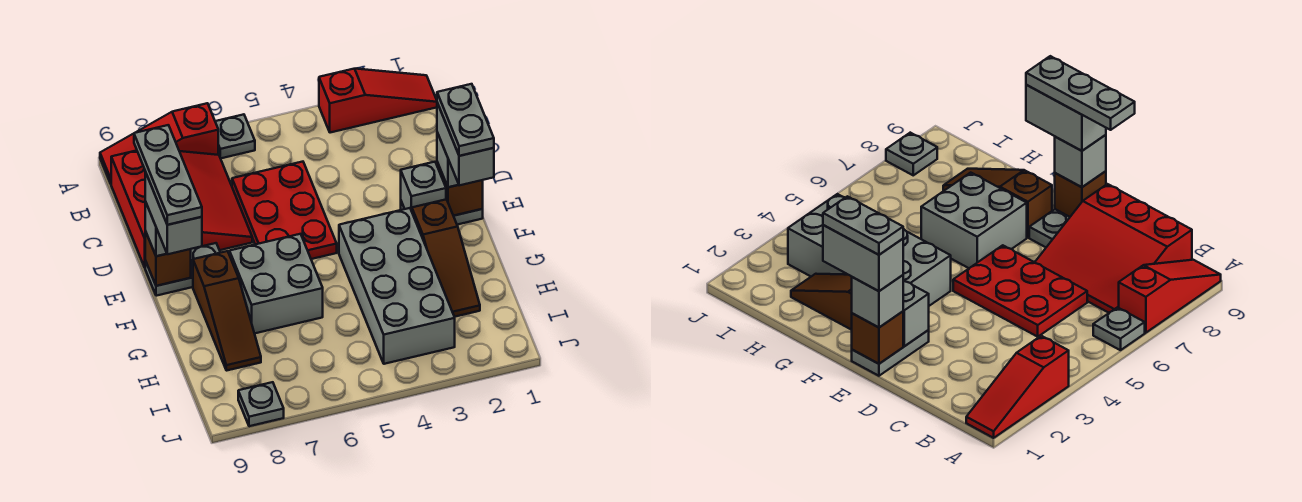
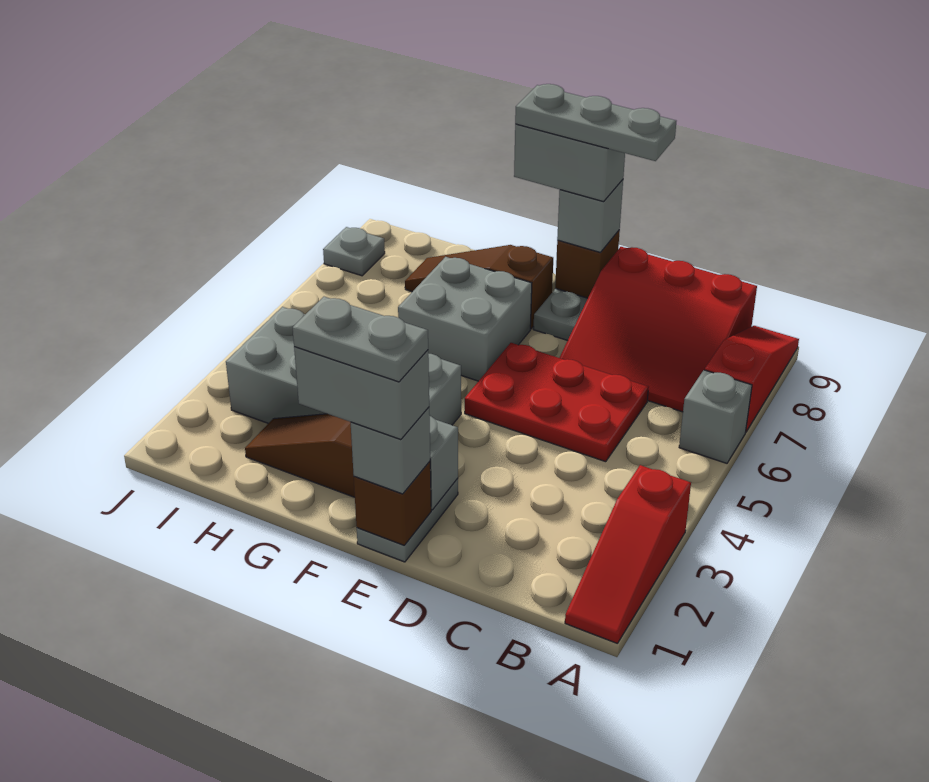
grey 1x1 plate [215,114,255,158] -> grey 1x1 brick [679,370,752,463]

